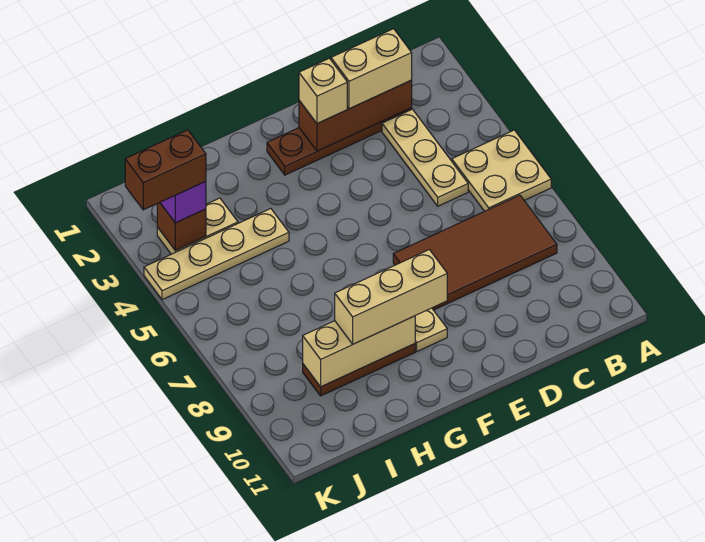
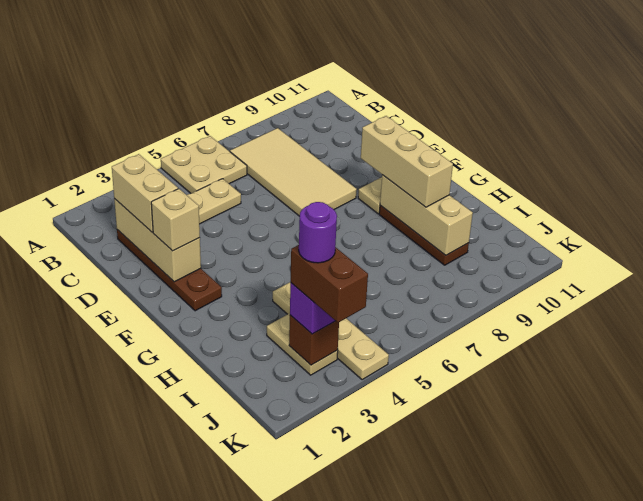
brown 2x4 tile [393,195,557,310] -> tan 2x4 tile [230,128,357,216]
brown 1x3 brick [299,80,412,151] -> tan 1x3 brick [114,199,201,282]
none -> purple 1x1 round brick [299,202,337,263]

